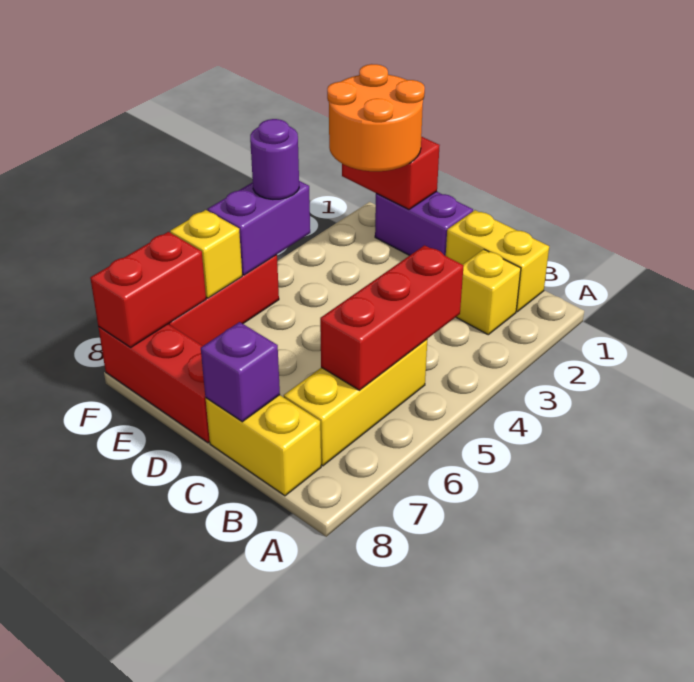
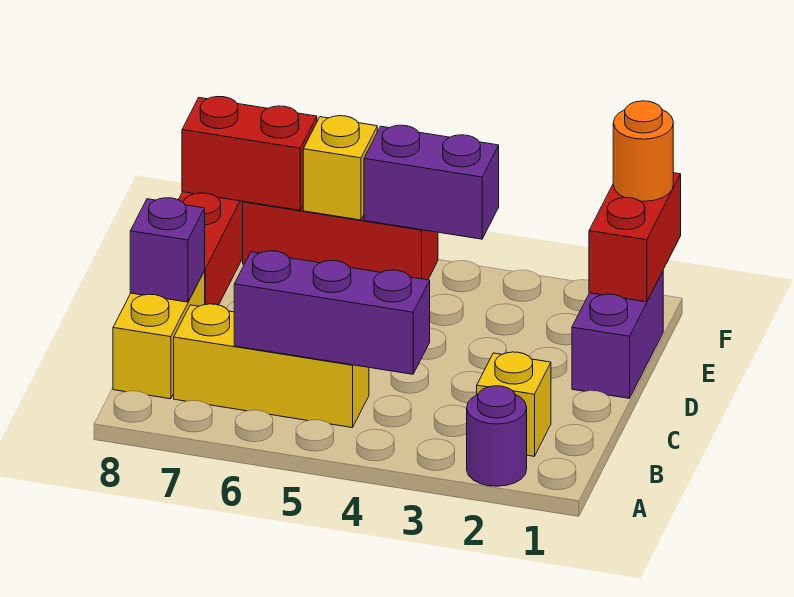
yellow 1x2 brick [446,210,549,312] -> none
red 1x3 brick [320,245,463,390] -> purple 1x3 brick [234,251,430,374]
orange 2x2 round brick [327,64,425,171] -> orange 1x1 round brick [613,101,673,201]
purple 1x1 round brick [250,119,299,199] -> purple 1x1 round brick moved to [467,386,527,486]

